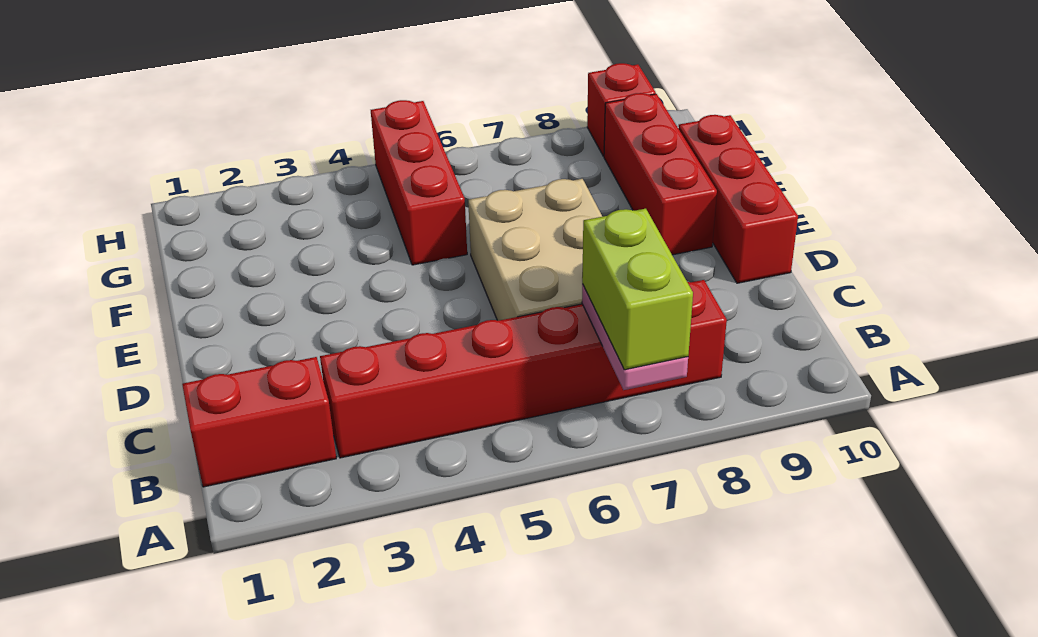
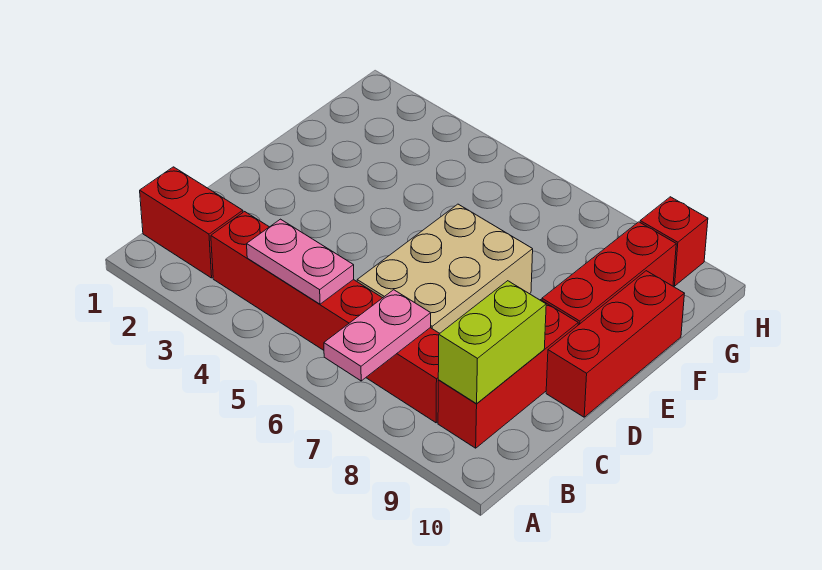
lime 1x2 brick [582,209,693,370] -> lime 1x2 brick moved to [438,281,546,404]
none -> pink 1x2 plate [247,219,354,304]
red 1x3 brick [371,100,467,265] -> red 1x3 brick moved to [438,300,578,448]

